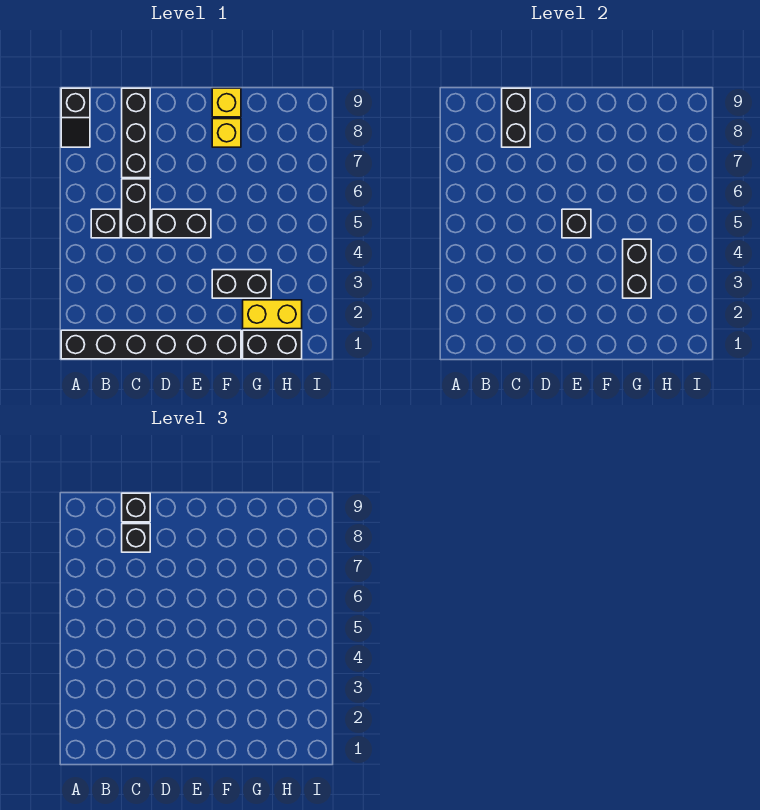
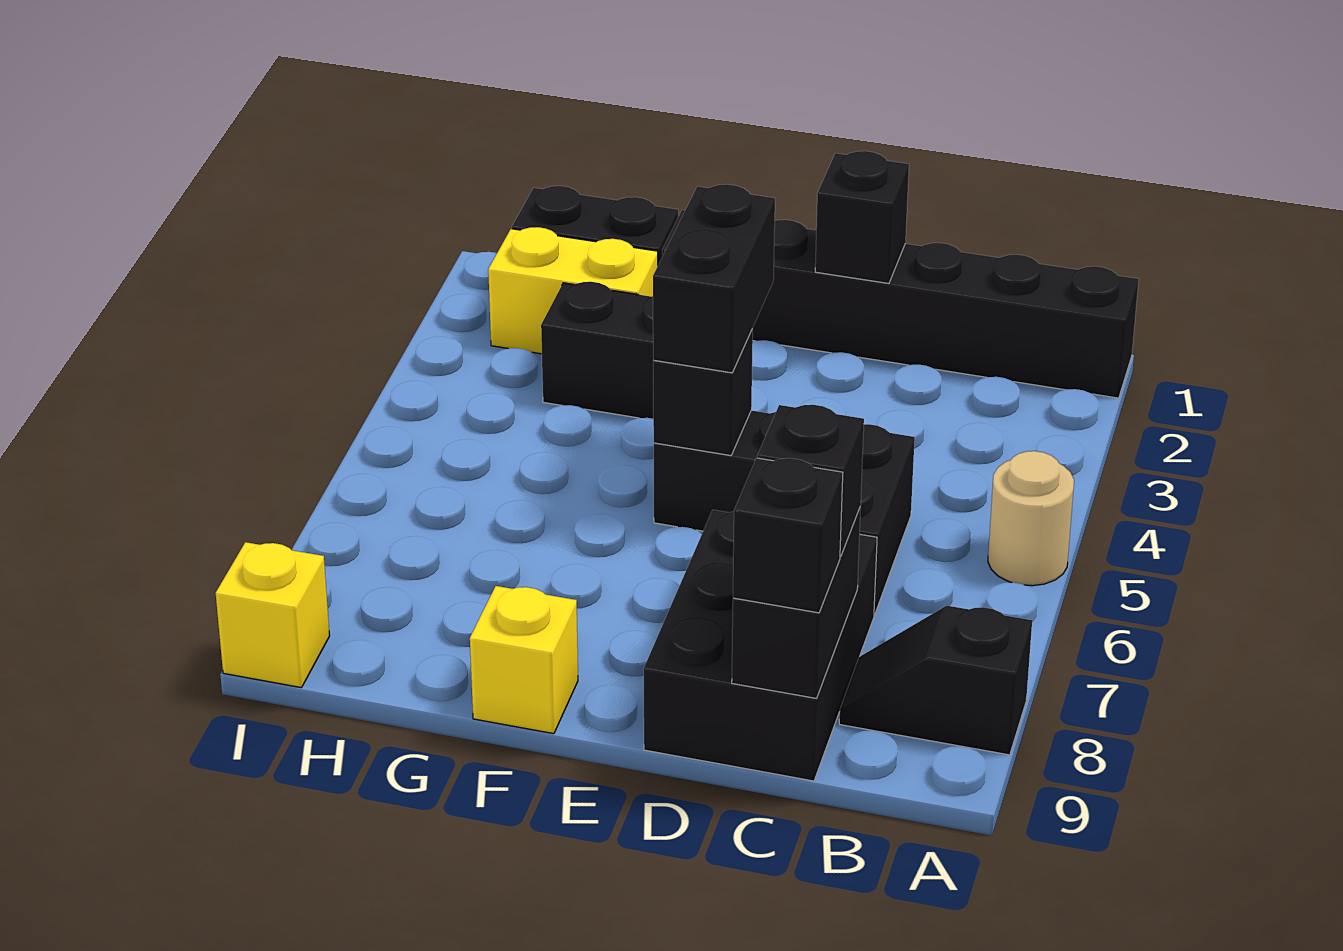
none -> tan 1x1 round brick [988,451,1074,586]
black 1x2 slope [61,88,90,147] -> black 1x2 slope turned to [839,606,1032,755]
black 1x1 brick [91,209,120,238] -> black 1x1 brick moved to [815,151,909,283]
black 1x3 brick [122,88,150,178] -> black 2x3 brick [644,510,877,781]
yellow 1x1 brick [212,119,241,147] -> yellow 1x1 brick moved to [216,542,330,688]
black 1x2 brick [623,239,651,298] -> black 1x2 brick moved to [653,184,775,373]

